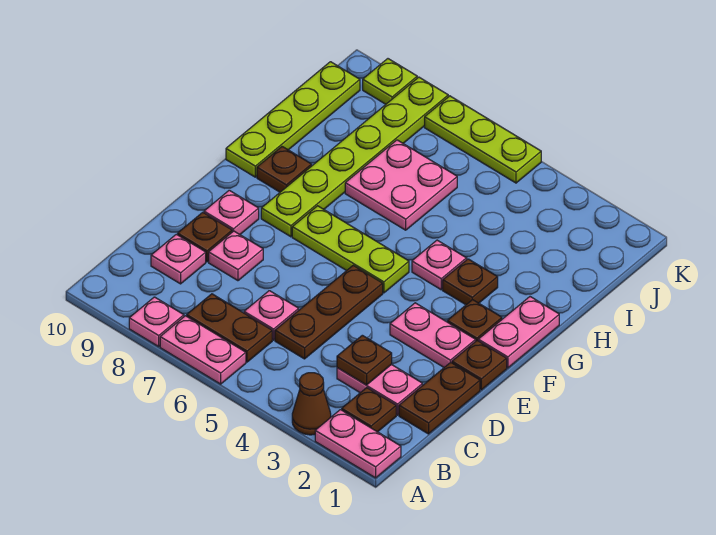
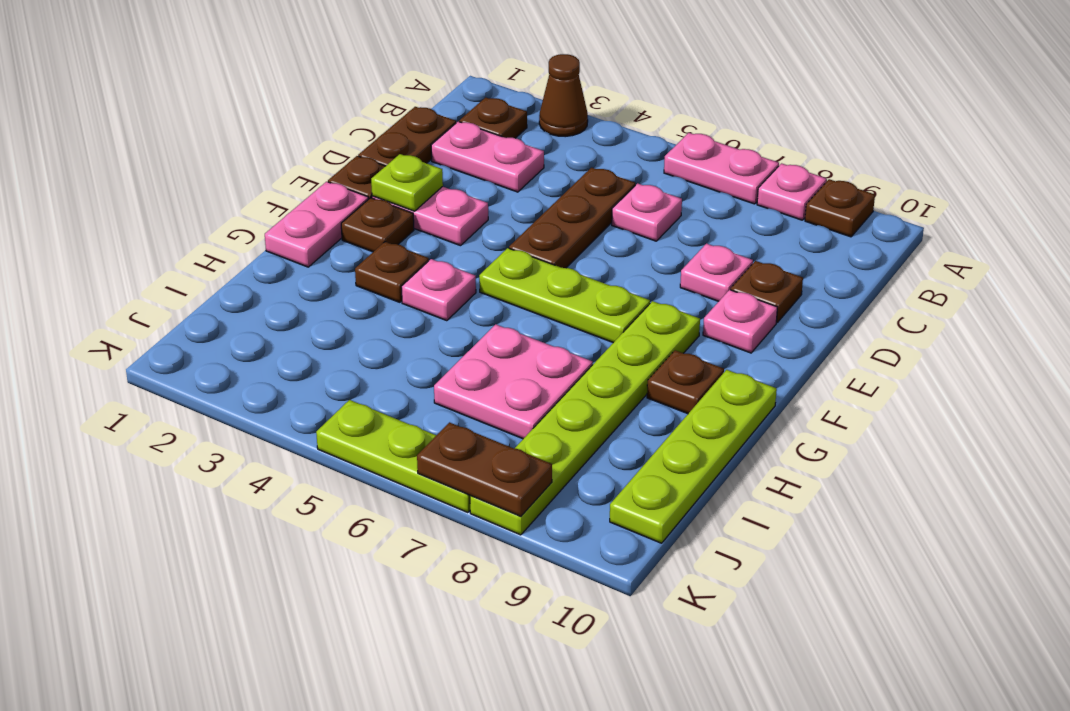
pink 1x2 plate [315,410,401,478] -> none
brown 1x2 plate [187,294,272,362] -> brown 1x2 plate moved to [417,422,552,516]
brown 1x1 plate [337,335,392,385] -> brown 1x1 plate moved to [805,179,875,237]
pink 1x1 plate [151,234,206,284] -> none
lime 1x1 plate [363,59,417,104] -> lime 1x1 plate moved to [371,154,443,211]

